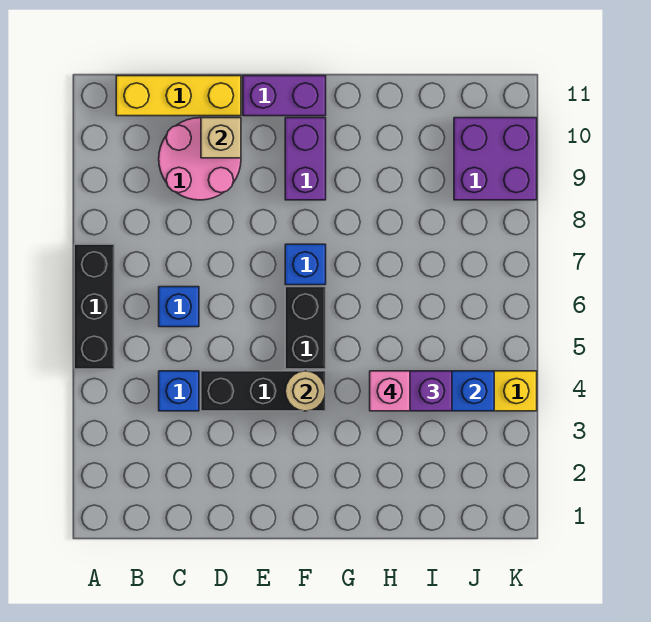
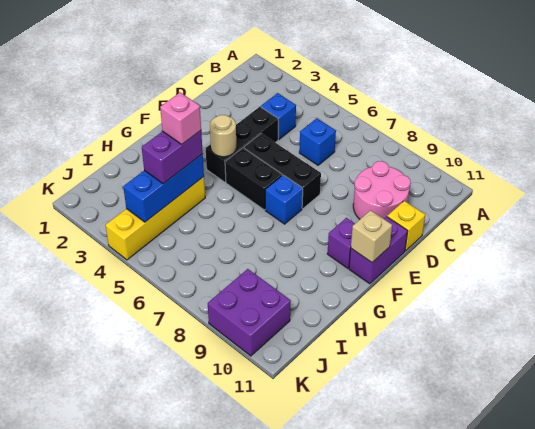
black 1x3 brick [74,244,114,369] -> black 1x3 brick moved to [244,133,321,209]
yellow 1x3 brick [116,76,241,116] -> yellow 1x1 brick [387,201,425,251]
tan 1x1 brick [201,118,241,158] -> tan 1x1 brick moved to [351,210,392,262]
purple 1x2 brick [285,118,326,200] -> purple 1x1 brick [327,218,355,268]

